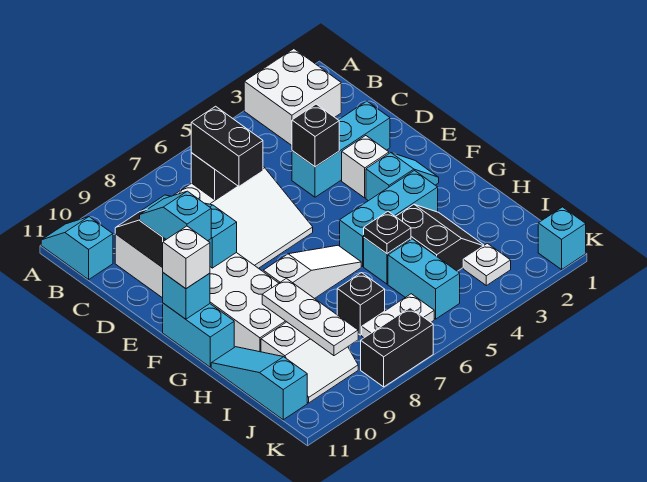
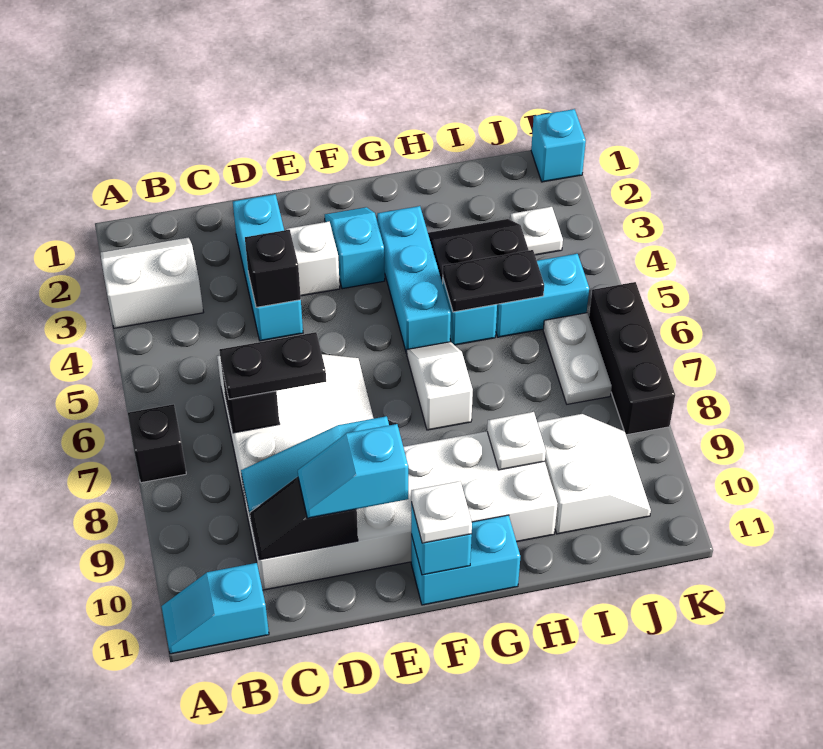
white 2x2 brick [244,49,341,145] -> white 2x2 slope [101,237,204,328]
black 1x2 brick [191,106,263,186] -> black 1x2 plate [219,332,326,399]
white 1x1 brick [162,226,210,289] -> white 1x1 plate [411,481,472,543]
white 1x3 slope [263,245,361,299] -> white 1x2 slope [407,342,473,430]
black 1x1 plate [364,212,411,254] -> black 1x2 plate [443,250,544,312]
white 1x3 plate [262,278,358,356] -> white 1x1 plate [487,412,546,470]
cyan 1x3 slope [211,347,307,420] -> none
black 1x1 brick [337,273,385,335] -> black 1x1 brick moved to [128,404,186,483]
black 1x2 brick [361,308,433,387] -> black 1x3 brick [589,282,675,435]

